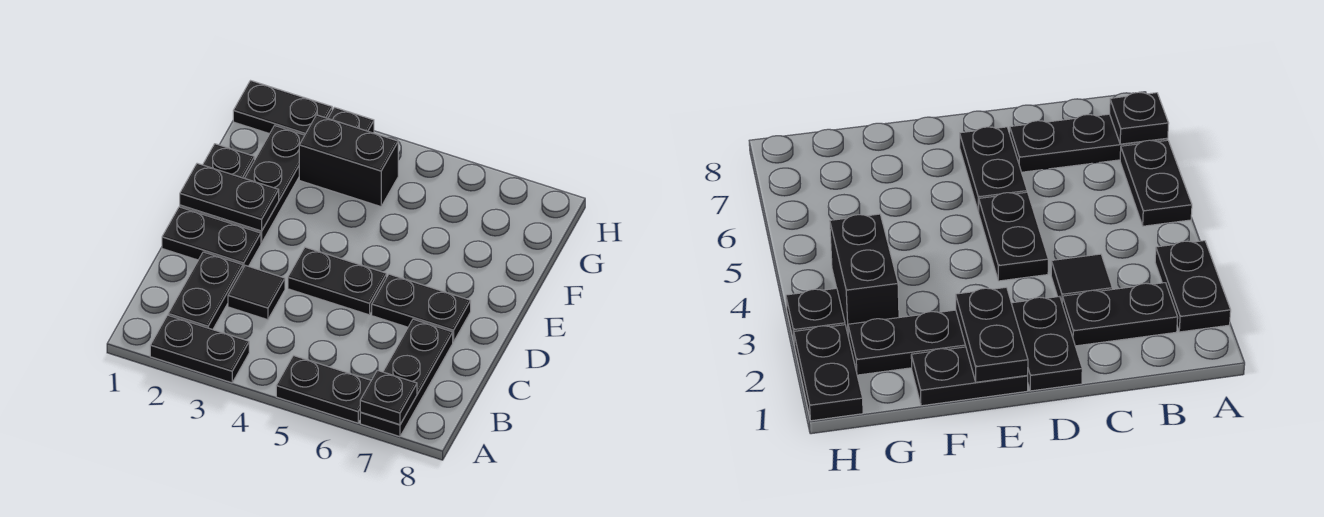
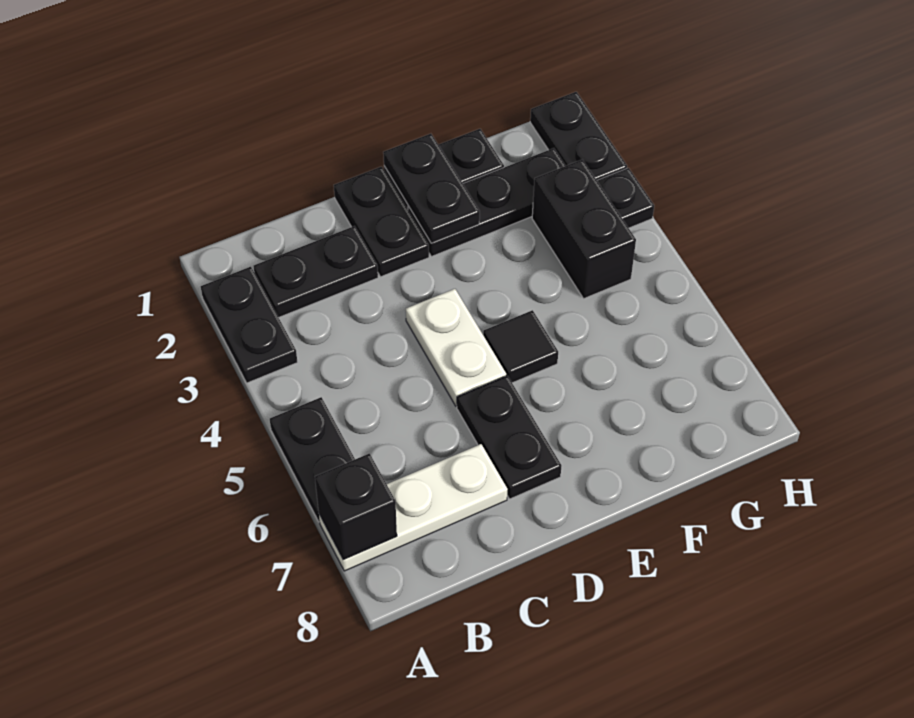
black 1x3 plate [360,319,453,437] -> white 1x3 plate [319,444,508,571]
black 1x1 plate [360,370,417,425] -> black 1x1 brick [315,454,397,559]
black 1x1 tile [228,265,285,320] -> black 1x1 tile moved to [483,310,558,383]
black 1x2 plate [288,247,387,315] -> white 1x2 plate [406,289,506,406]

